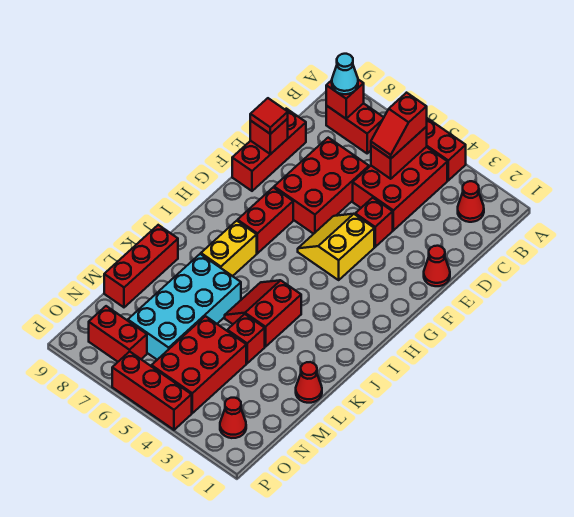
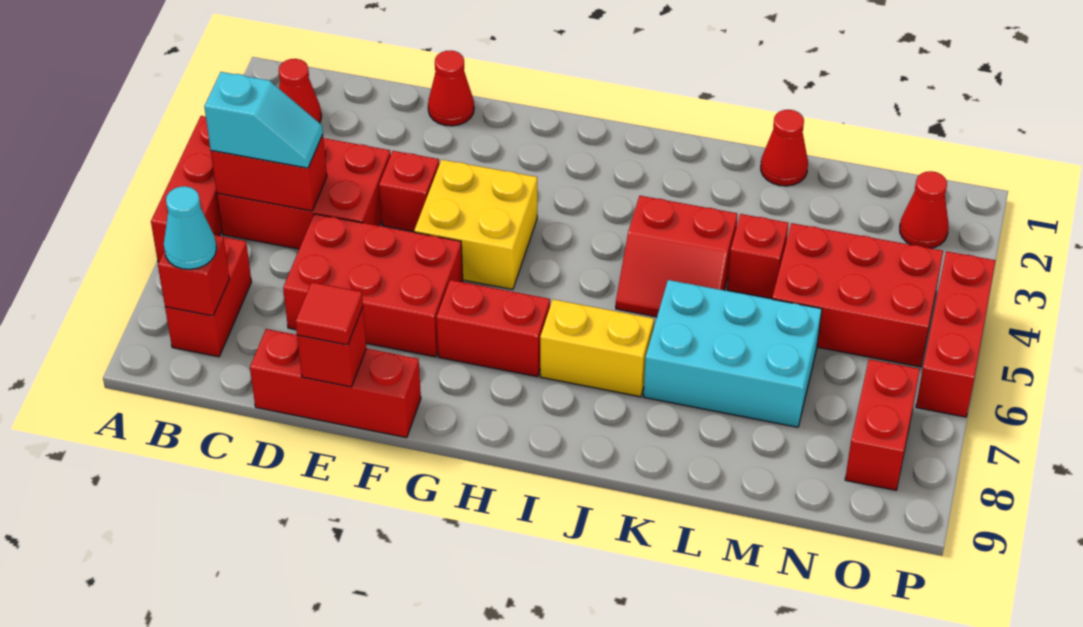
red 1x2 slope [371,93,427,159] -> cyan 1x2 slope [204,72,323,168]
yellow 2x2 slope [298,214,374,280] -> yellow 2x2 brick [414,160,537,290]
cyan 2x4 brick [128,254,241,360] -> cyan 2x3 brick [644,280,822,427]
red 1x3 brick [104,225,178,307] -> none

